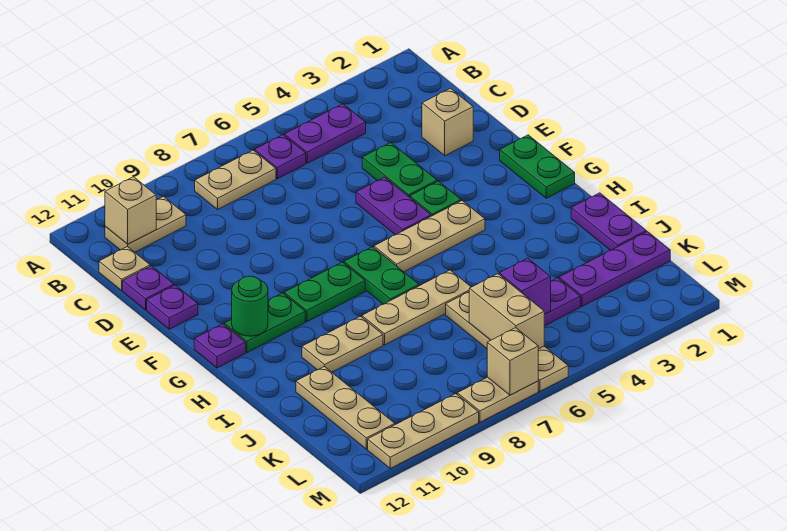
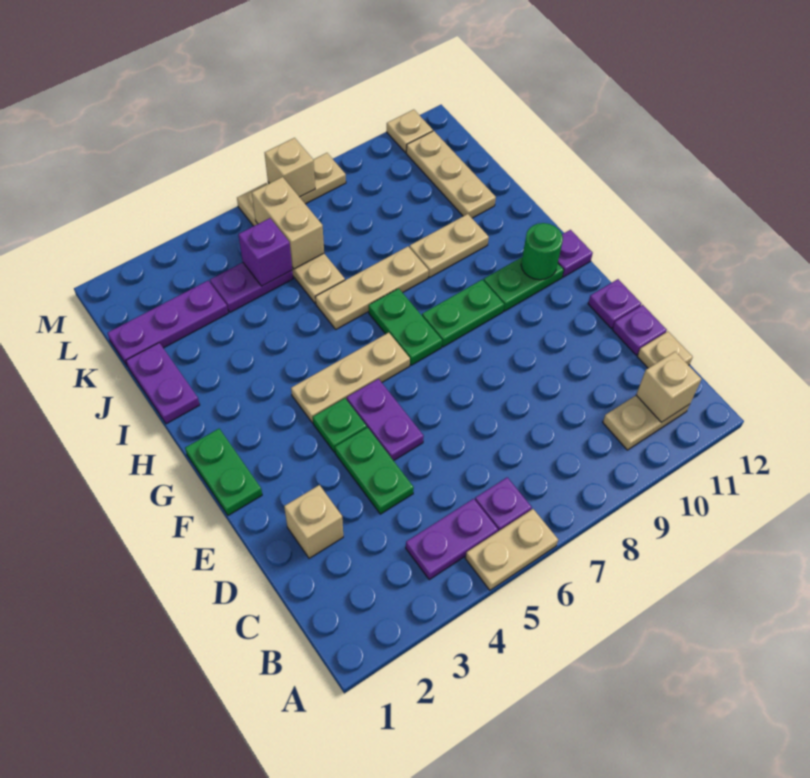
tan 1x2 plate [195,150,276,210] -> tan 1x2 plate moved to [465,509,558,590]
tan 1x3 plate [368,394,479,468] -> tan 1x1 plate [387,110,433,153]

